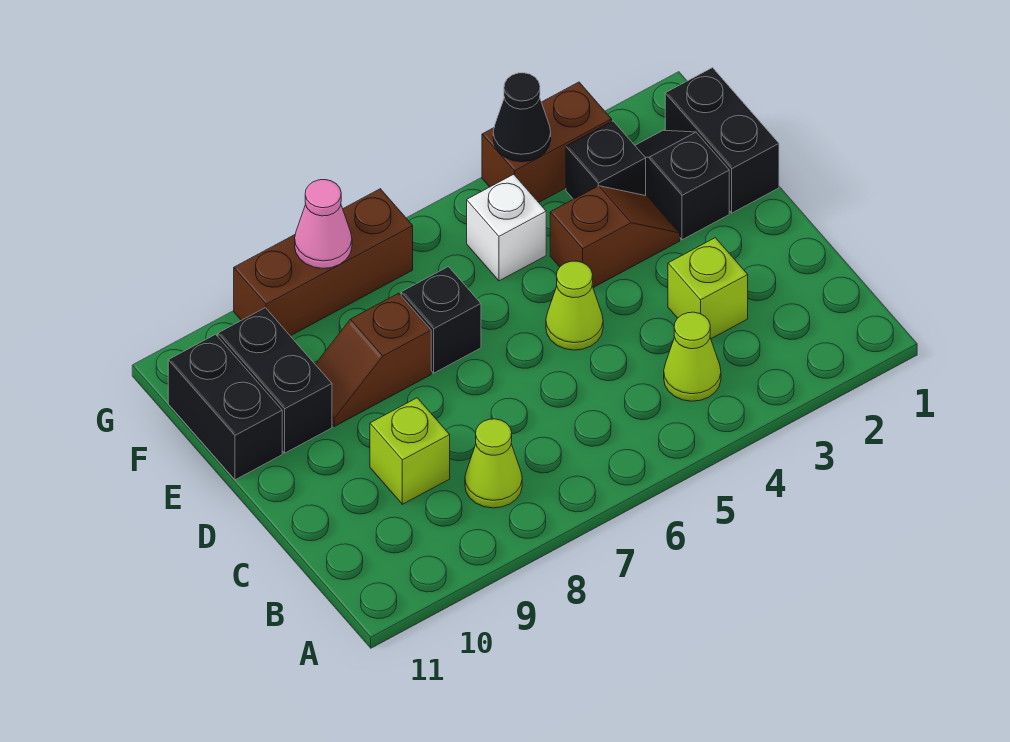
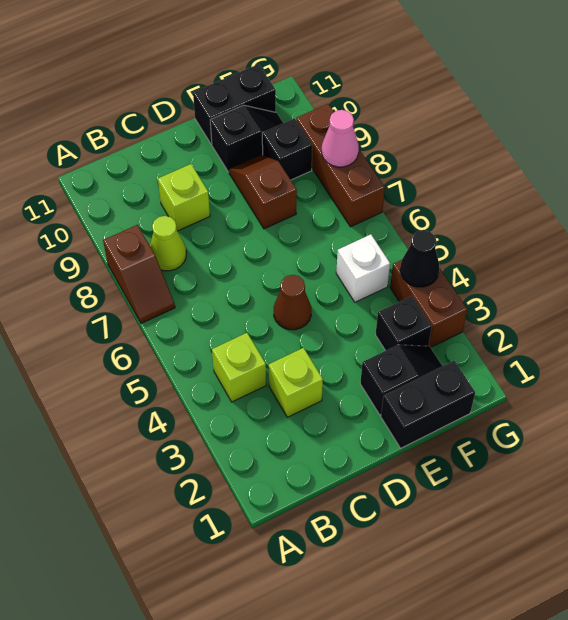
lime 1x1 cone [664,312,721,401] -> lime 1x1 brick [212,333,266,402]
lime 1x1 cone [546,261,603,350] -> brown 1x1 cone [274,275,311,330]
brown 1x2 slope [550,186,680,288] -> brown 1x2 slope moved to [103,225,175,323]
black 1x1 brick [401,267,481,373] -> black 1x1 brick moved to [262,119,312,180]
black 1x2 brick [218,308,332,453] -> black 1x2 slope [210,105,283,172]

